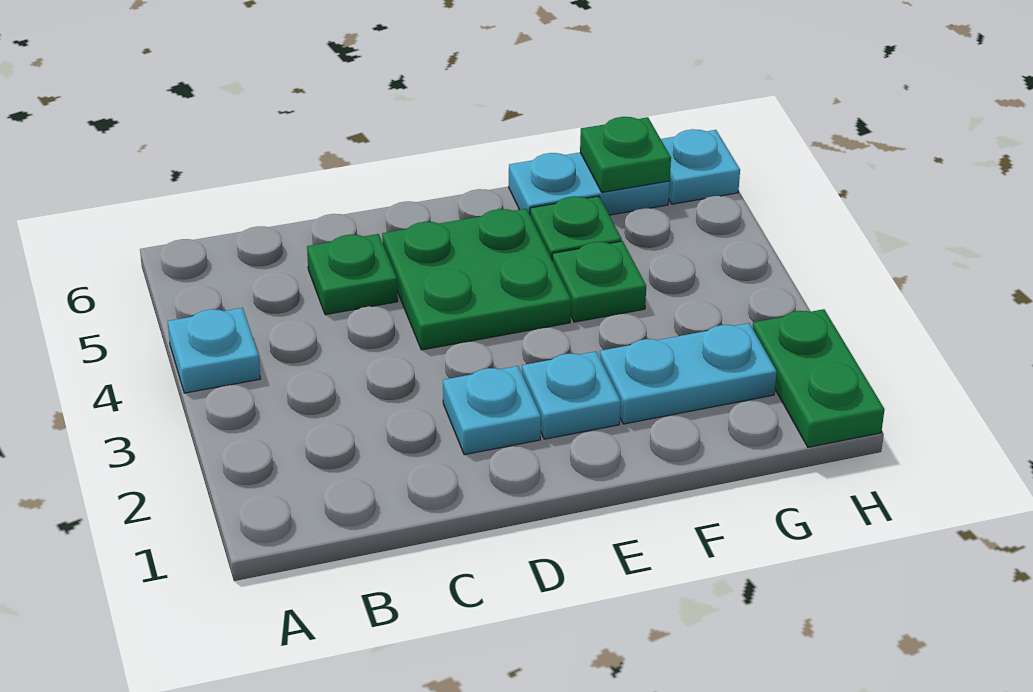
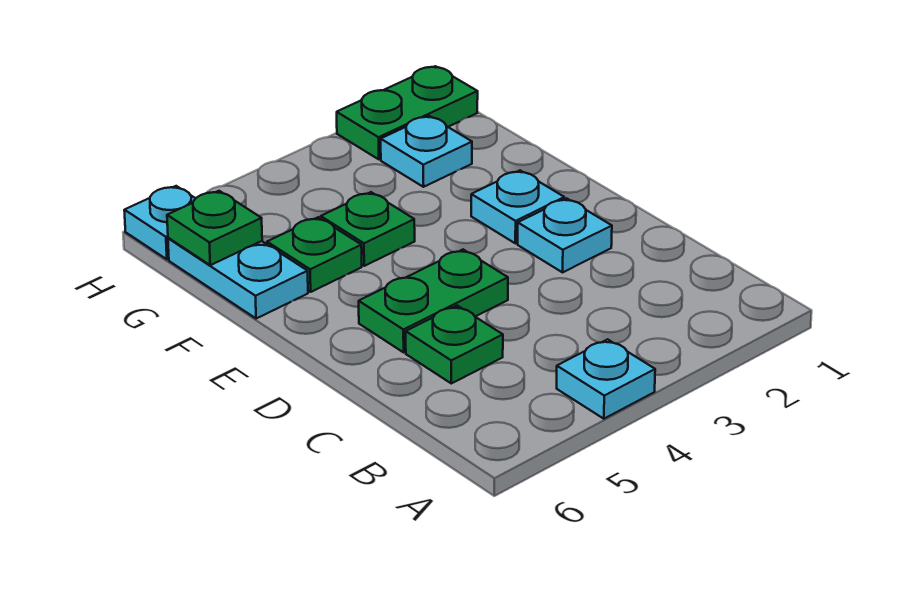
green 2x2 plate [382,209,571,350] -> green 1x2 plate [359,250,508,352]
cyan 1x2 plate [600,323,777,424] -> cyan 1x1 plate [381,116,472,187]

